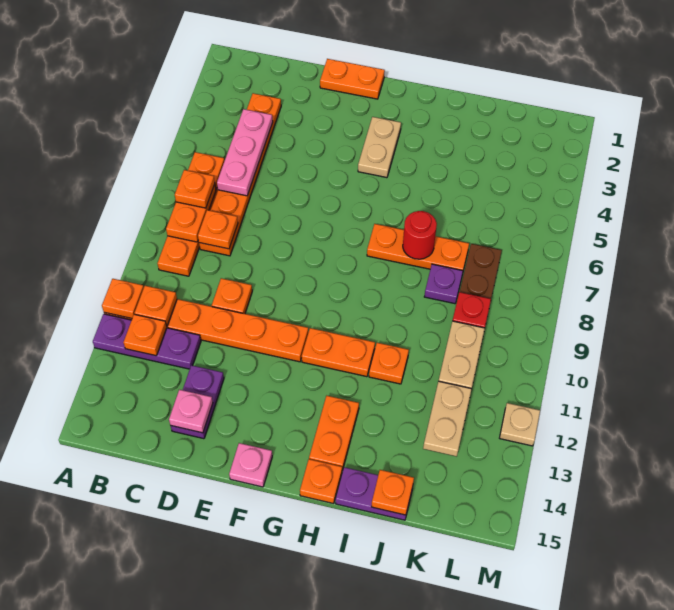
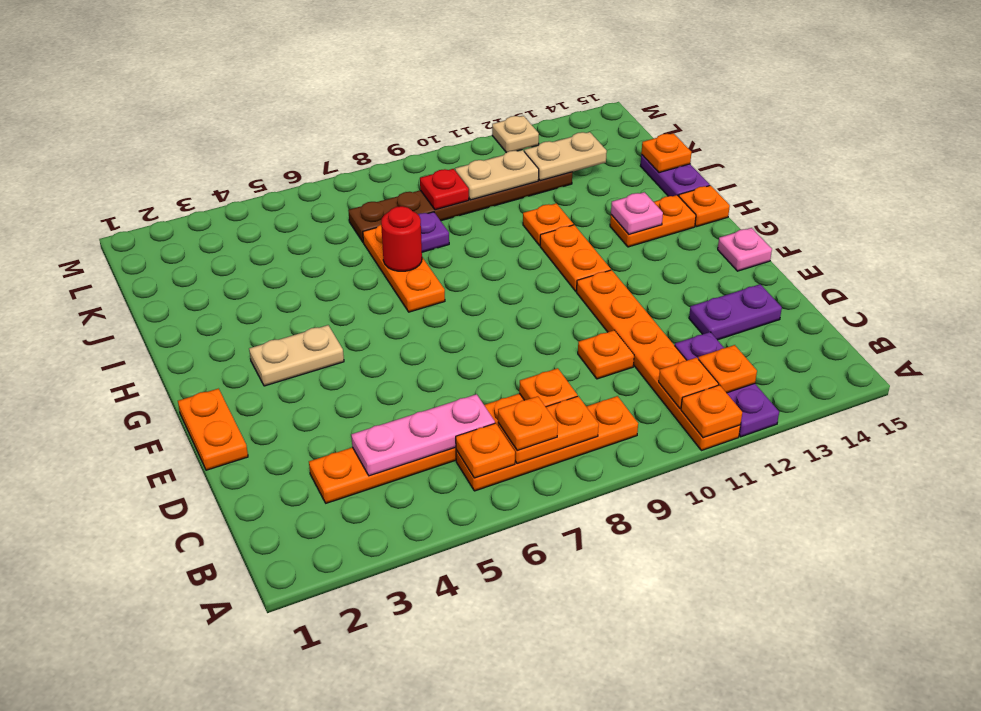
pink 1x1 plate [169,390,213,433] -> pink 1x1 plate moved to [611,192,663,234]

